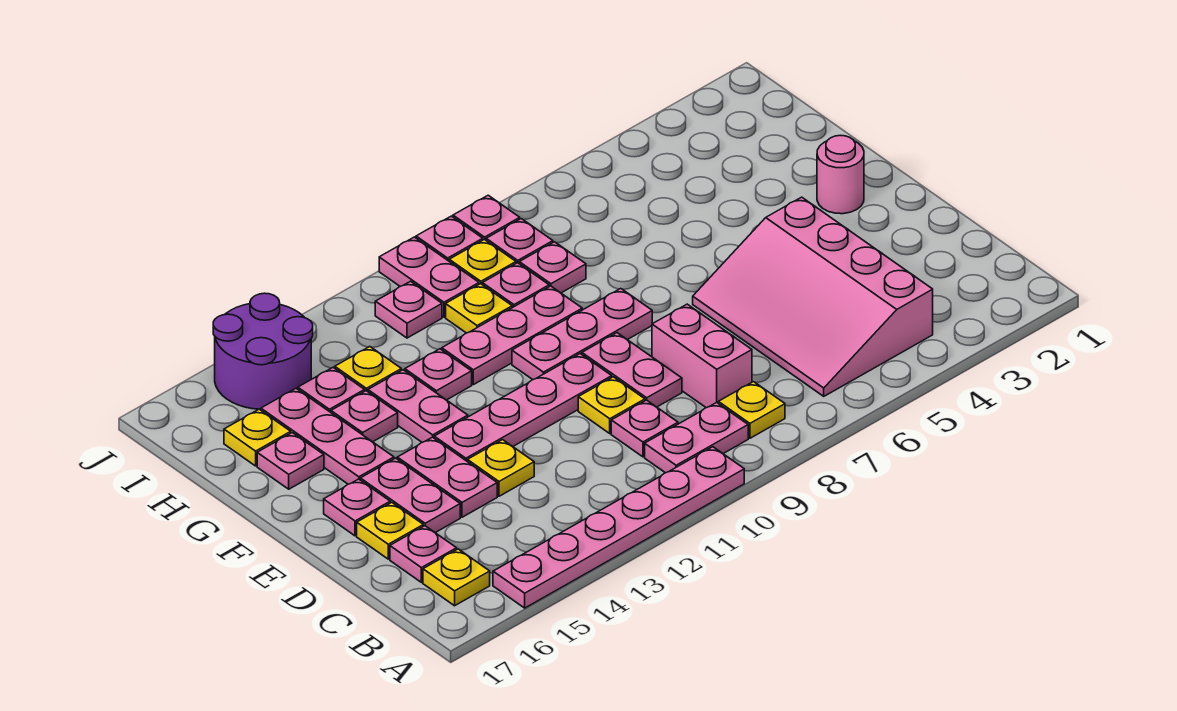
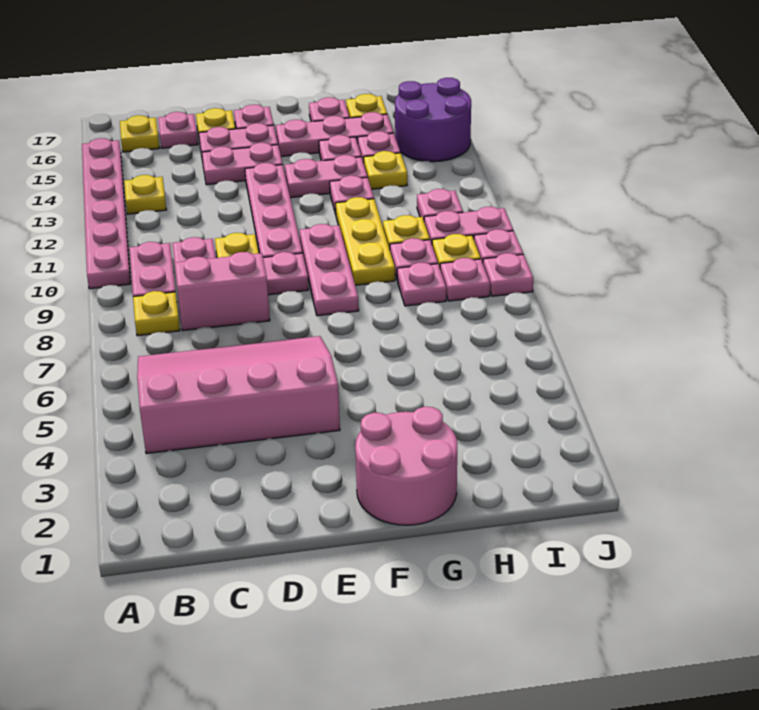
yellow 1x1 plate [467,440,534,496] -> yellow 1x1 plate moved to [124,175,166,214]
pink 1x1 round brick [817,135,864,214] -> pink 2x2 round brick [355,407,457,525]
pink 1x3 plate [442,286,582,385] -> yellow 1x3 plate [335,197,395,285]

